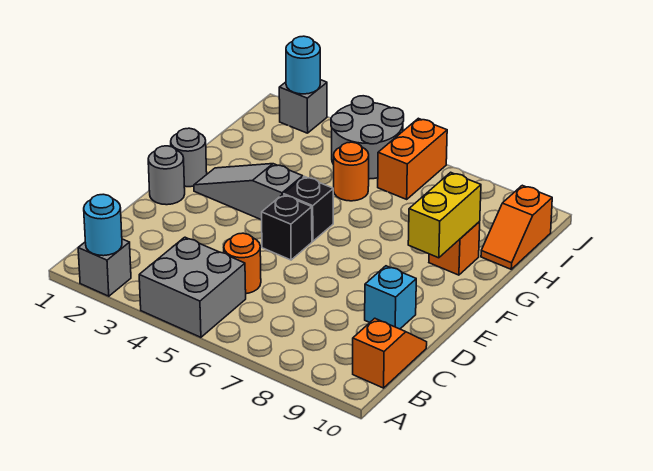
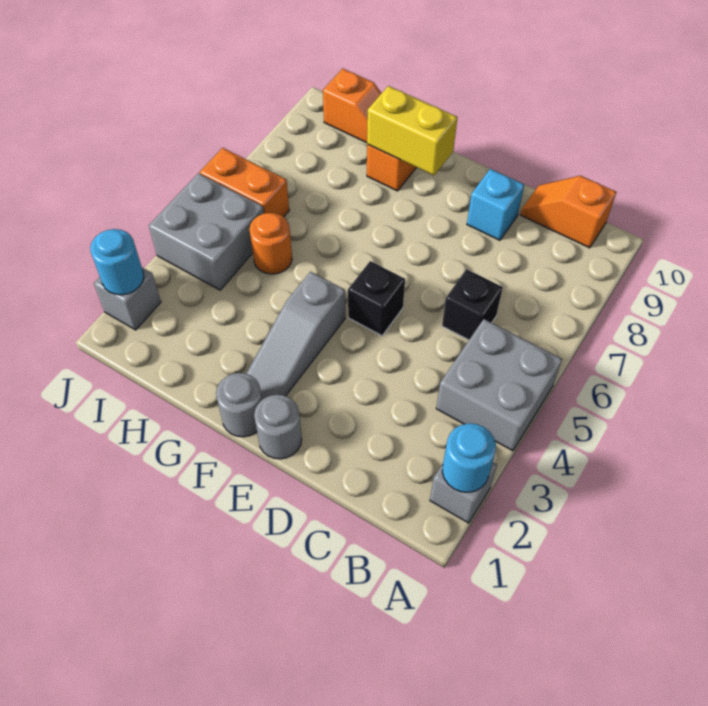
orange 1x1 round brick [224,233,261,294] -> none
black 1x1 brick [284,176,333,241] -> black 1x1 brick moved to [442,269,503,340]
grey 2x2 round brick [331,96,404,179] -> grey 2x2 brick [149,173,264,290]

